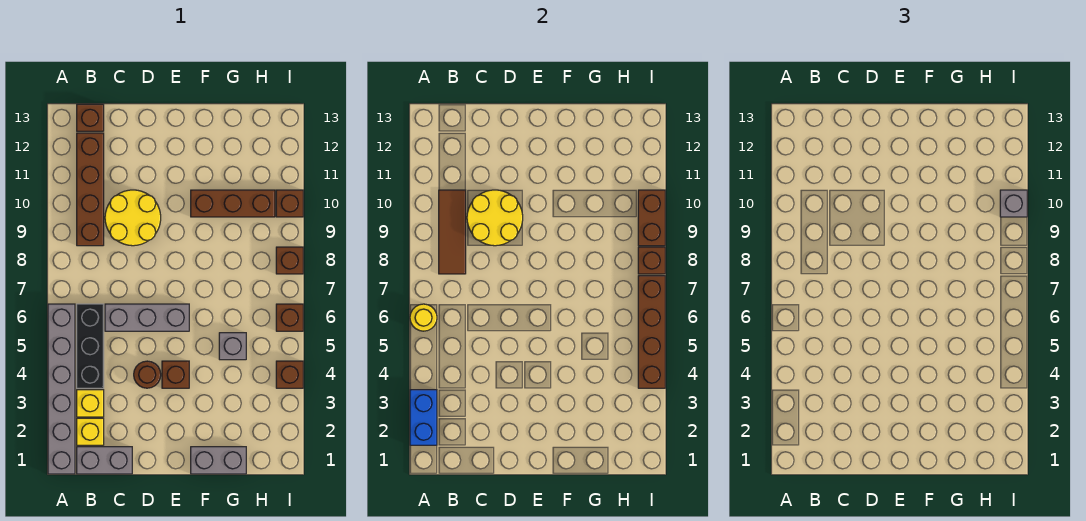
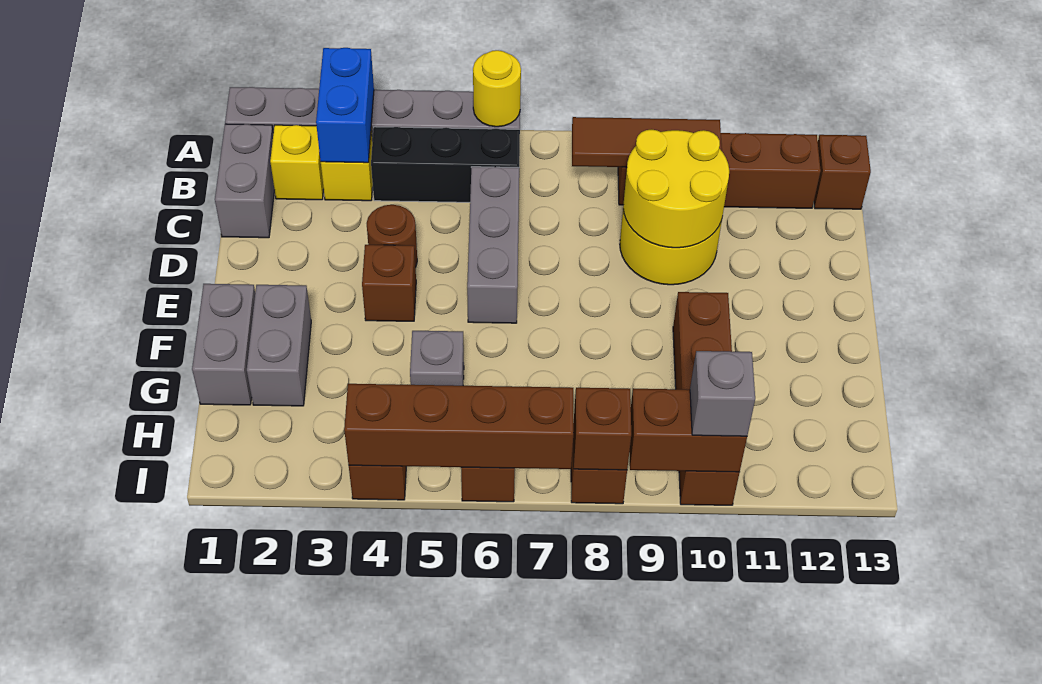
blue 1x2 brick [410,390,437,445] -> blue 1x2 brick turned to [316,48,374,163]
none -> grey 1x2 brick [247,285,311,406]

